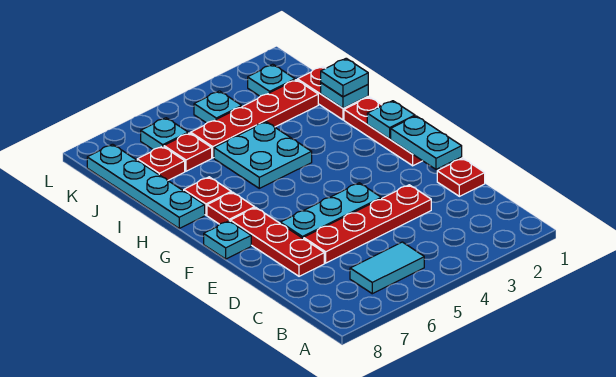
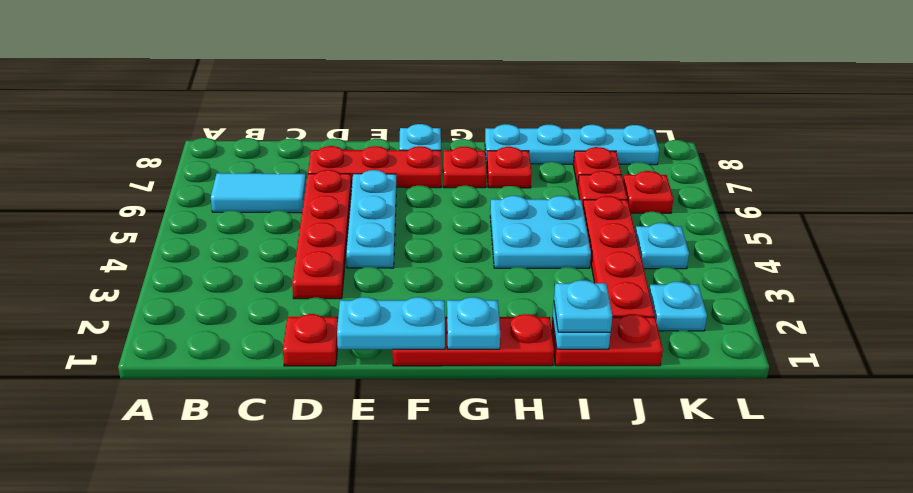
cyan 1x2 tile [350,242,424,294] -> cyan 1x2 tile turned to [211,173,306,213]
cyan 1x1 plate [141,118,188,150] -> red 1x1 plate [623,171,673,213]

